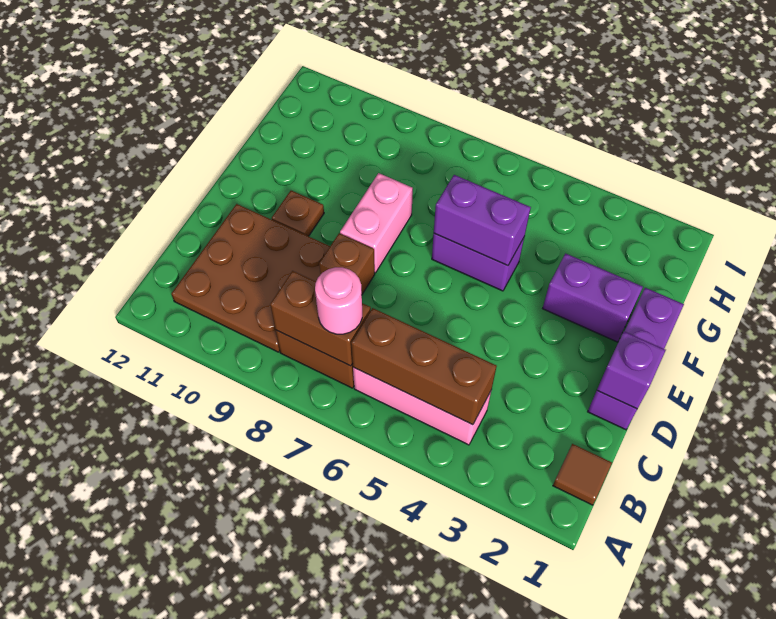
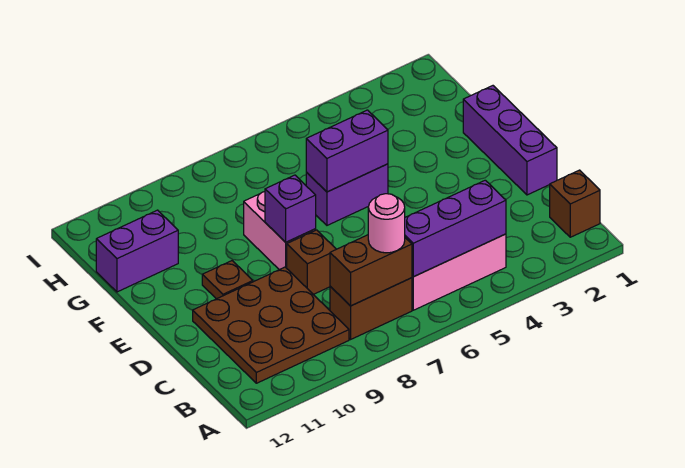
brown 1x1 tile [553,444,612,505] -> brown 1x1 brick [550,170,600,237]
brown 1x3 brick [351,308,497,425] -> purple 1x3 brick [405,180,506,277]
purple 1x1 brick [597,331,666,409] -> purple 1x1 brick moved to [265,175,316,242]
purple 1x2 brick [543,253,643,342] -> purple 1x2 brick moved to [96,210,178,292]

